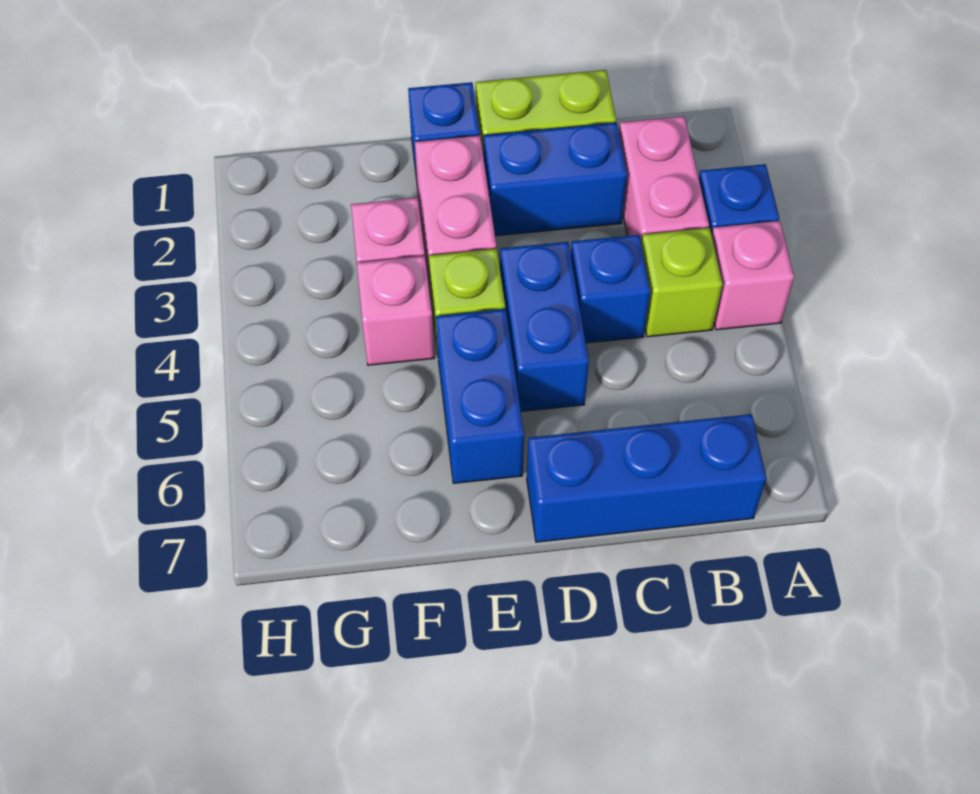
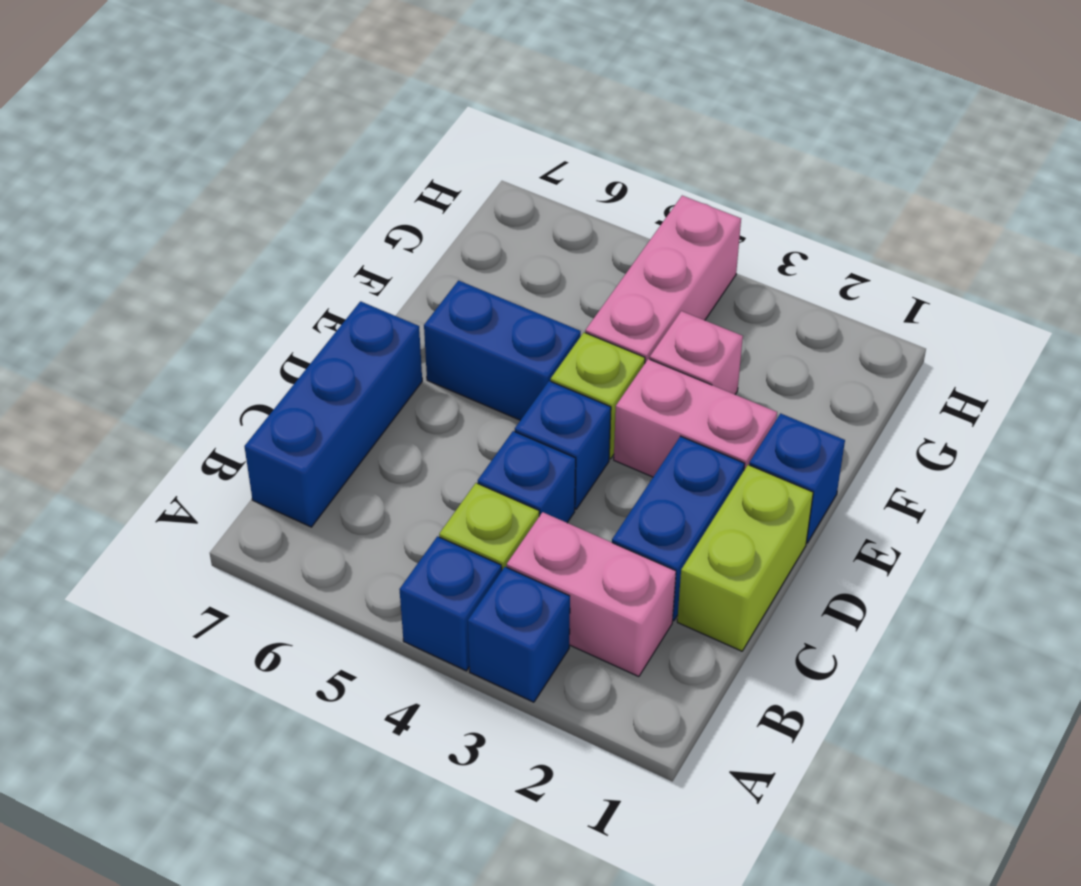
pink 1x1 brick [712,221,794,330] -> blue 1x1 brick [399,536,502,671]
blue 1x2 brick [500,242,589,412] -> blue 1x1 brick [515,381,611,509]
pink 1x1 brick [357,256,435,365] -> pink 1x3 brick [585,196,741,363]

